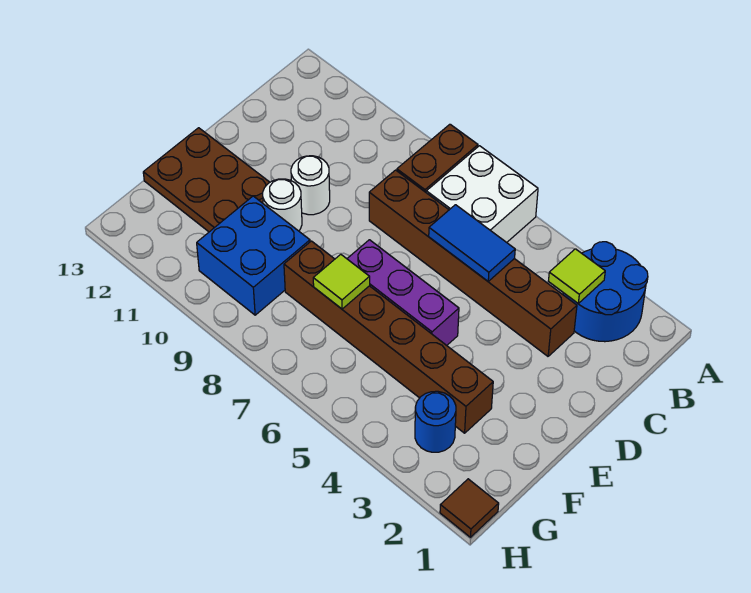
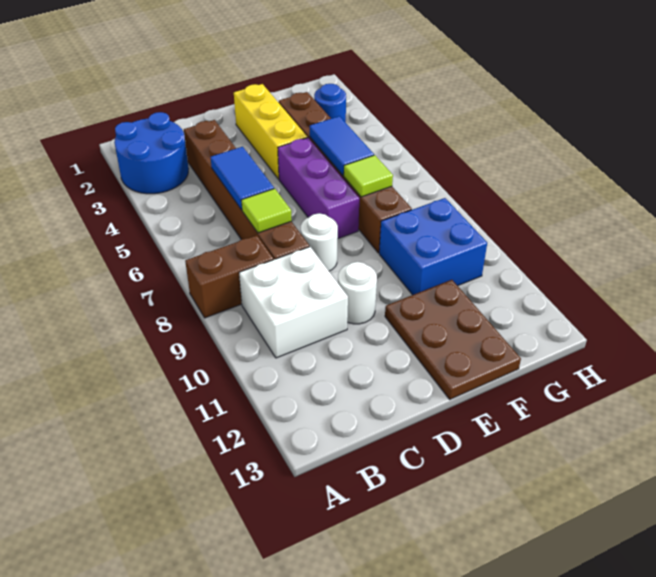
white 2x2 brick [426,146,538,242] -> white 2x2 brick moved to [239,247,348,358]
lime 1x1 tile [549,249,605,304] -> lime 1x1 tile moved to [241,189,292,233]
none -> yellow 1x3 brick [234,84,307,179]
white 1x1 round brick [263,179,302,231] -> white 1x1 round brick moved to [301,213,338,271]
none -> blue 1x2 tile [310,116,374,175]
brown 1x1 tile [440,479,499,537] -> none

